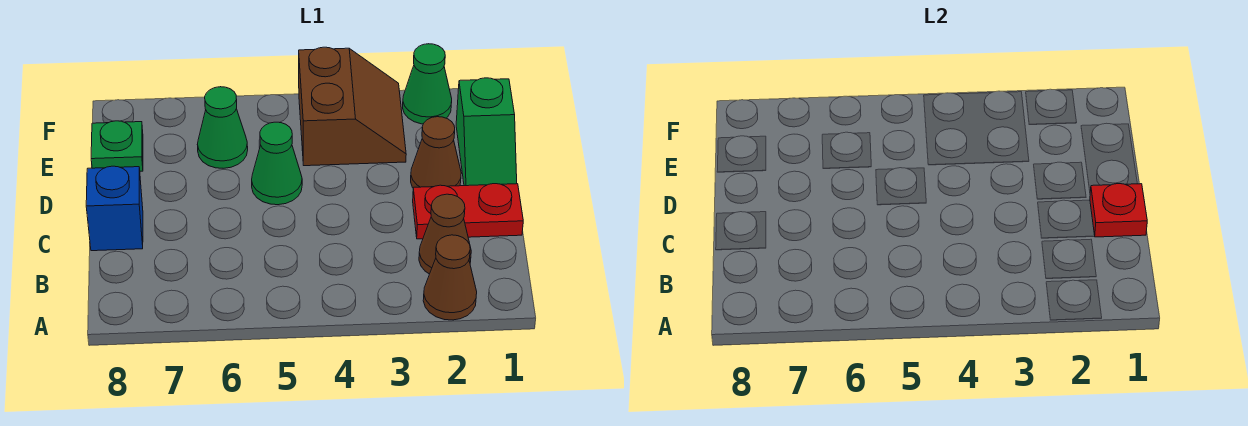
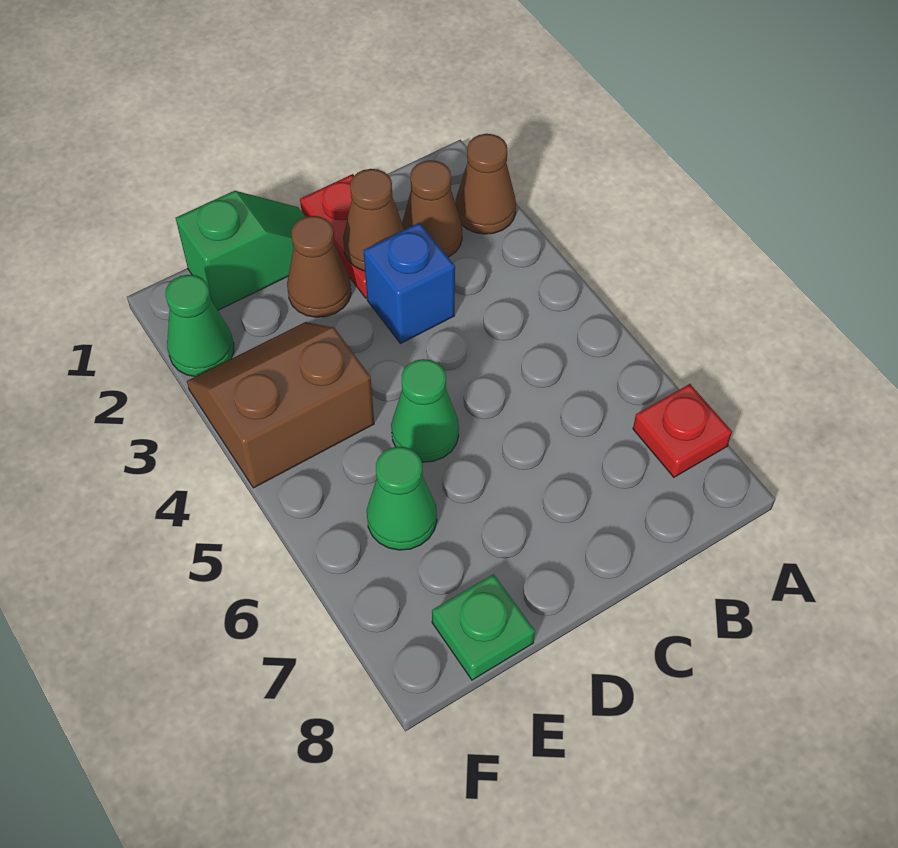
red 1x1 plate [1090,184,1147,237] -> red 1x1 plate moved to [633,384,732,477]
none -> brown 1x1 cone [343,169,404,271]
blue 1x1 brick [86,166,143,251] -> blue 1x1 brick moved to [363,223,455,344]

